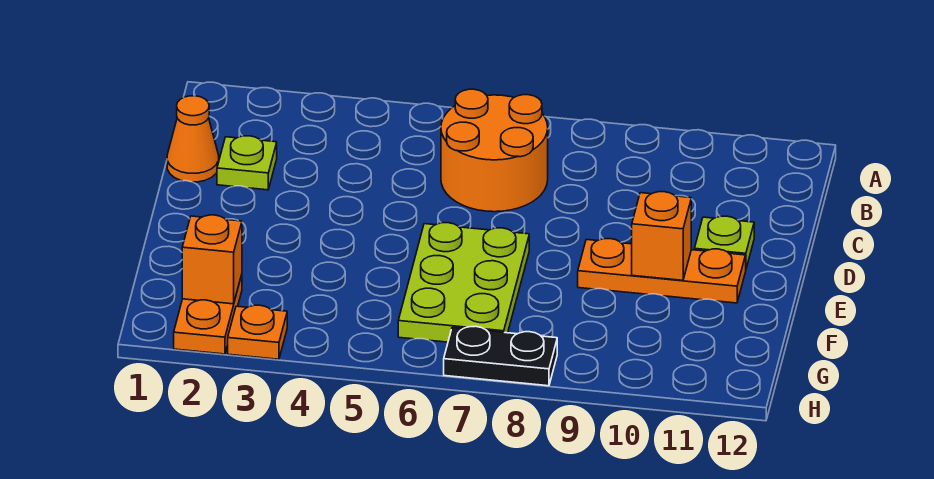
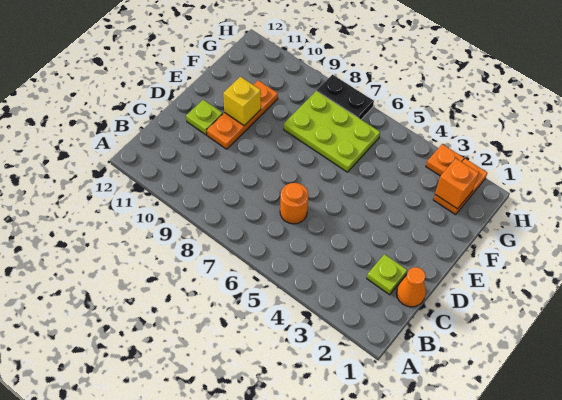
orange 2x2 round brick [441,89,548,212] -> orange 1x1 round brick [280,183,309,224]
lime 2x3 plate [398,223,529,342] -> lime 2x3 plate turned to [284,91,380,172]
orange 1x3 plate [578,239,746,303] -> orange 1x3 plate turned to [207,80,278,149]
orange 1x1 brick [632,192,691,280] -> yellow 1x1 brick [223,77,261,126]

